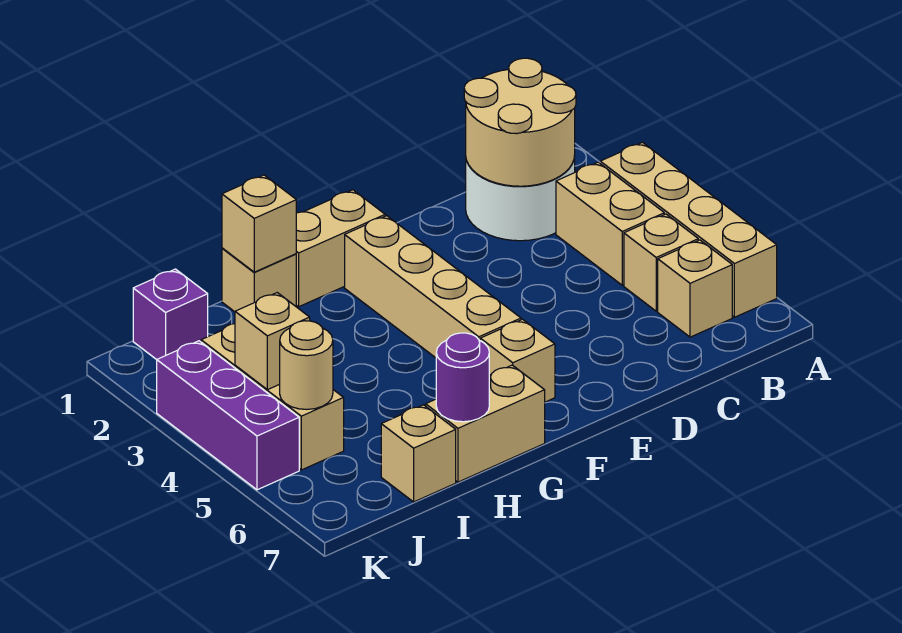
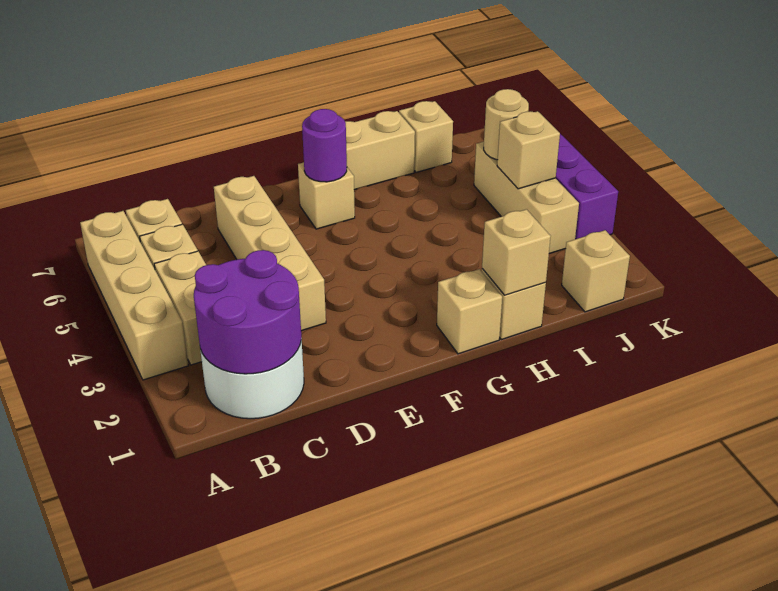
tan 2x2 round brick [464,58,576,186] -> purple 2x2 round brick [194,250,301,374]
tan 1x2 brick [296,190,385,307] -> tan 1x1 brick [437,269,502,354]
tan 1x4 brick [345,216,521,358] -> tan 1x4 brick moved to [214,176,326,331]
purple 1x1 round brick [436,333,489,422] -> purple 1x1 round brick moved to [302,109,347,182]
purple 1x1 brick [133,269,208,360] -> tan 1x1 brick [562,230,630,312]

